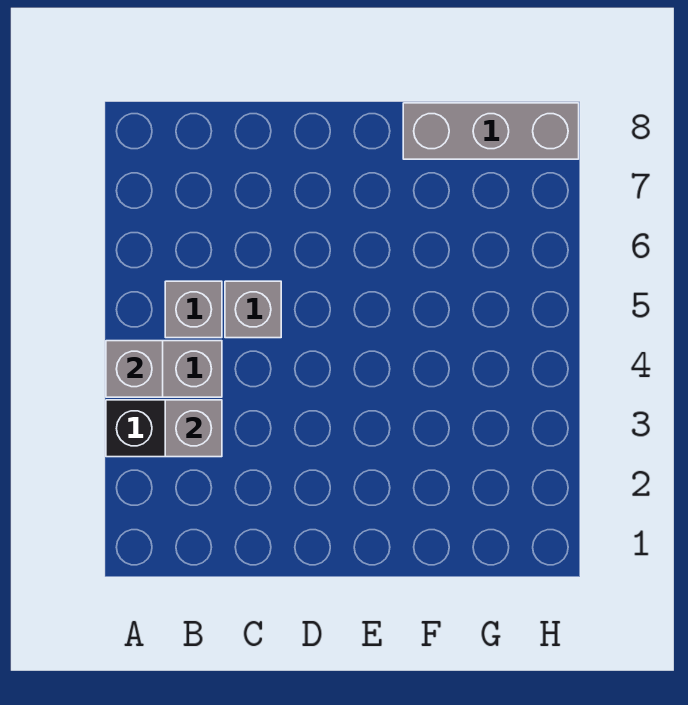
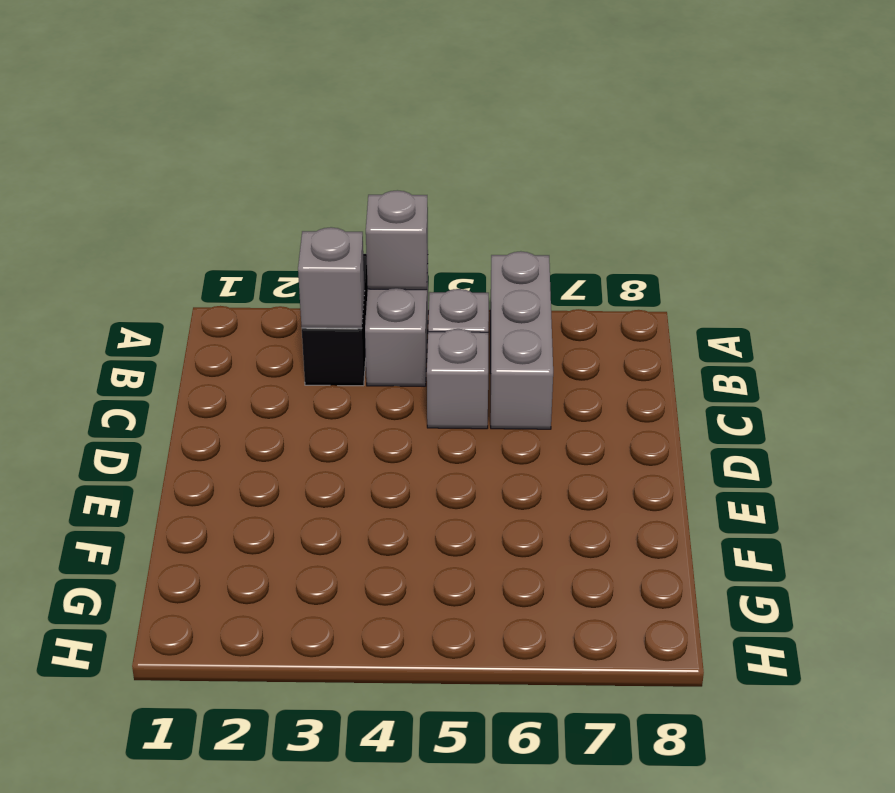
grey 1x3 brick [403,103,579,159] -> grey 1x3 brick moved to [490,251,553,429]

